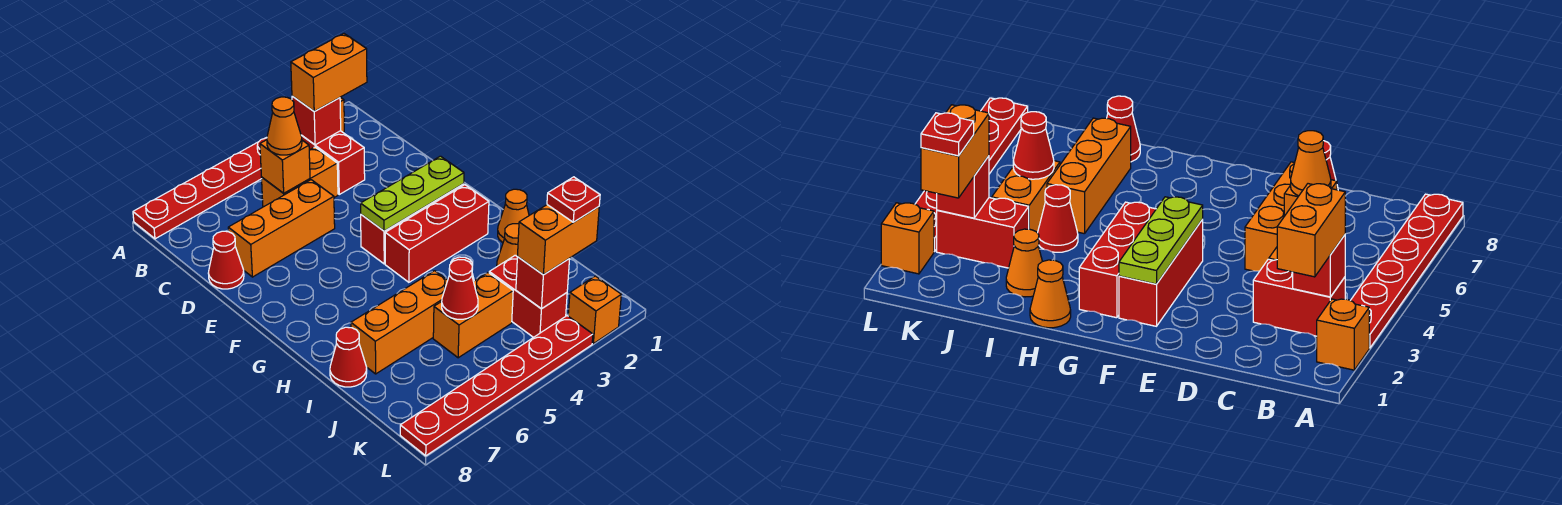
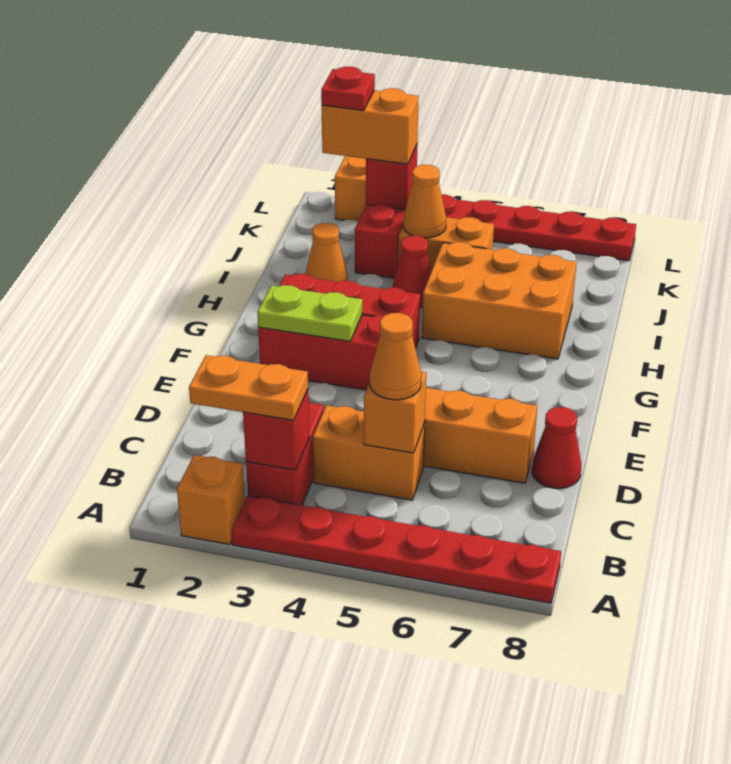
orange 1x2 brick [291,34,367,111] -> orange 1x2 plate [189,355,308,420]
lime 1x3 plate [361,156,464,231] -> lime 1x2 plate [257,285,362,341]
orange 1x1 cone [498,189,529,243] -> orange 1x1 cone moved to [403,165,446,238]
orange 1x3 brick [351,271,448,374] -> orange 2x3 brick [422,242,577,359]
red 1x1 cone [330,327,367,387] -> none
red 1x1 cone [442,259,478,319] -> none

